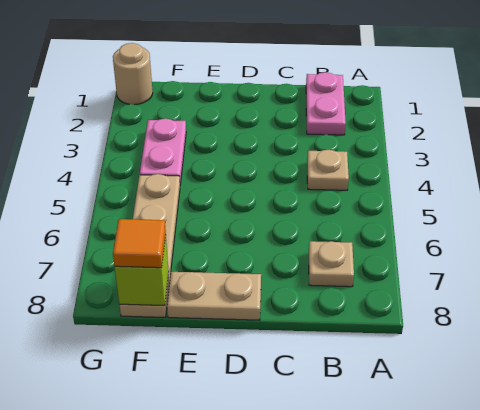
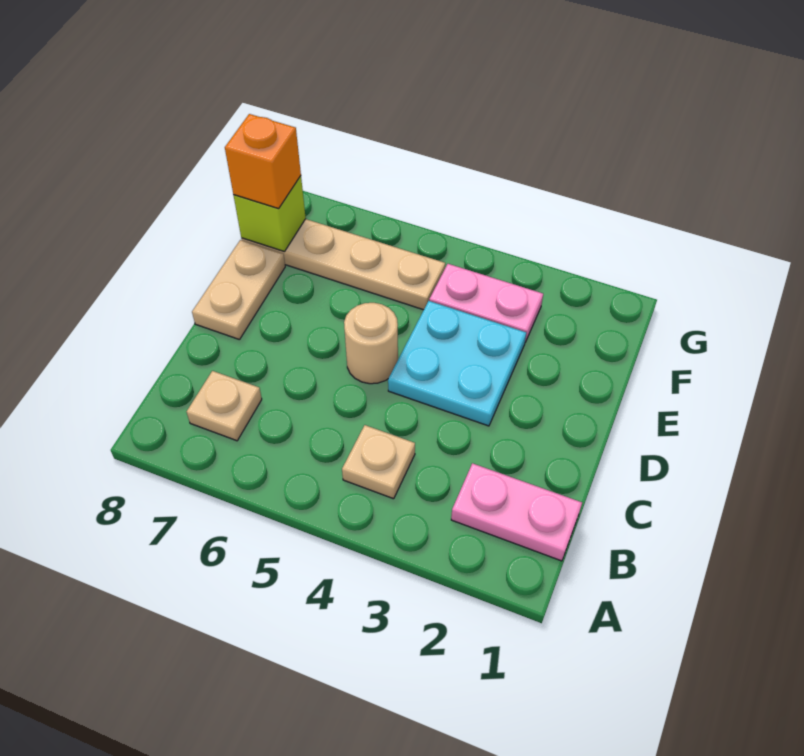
none -> cyan 2x2 plate [388,301,526,426]
orange 1x1 tile [113,219,166,268] -> orange 1x1 brick [225,114,301,209]
tan 1x1 round brick [113,43,153,105] -> tan 1x1 round brick moved to [344,303,398,384]

